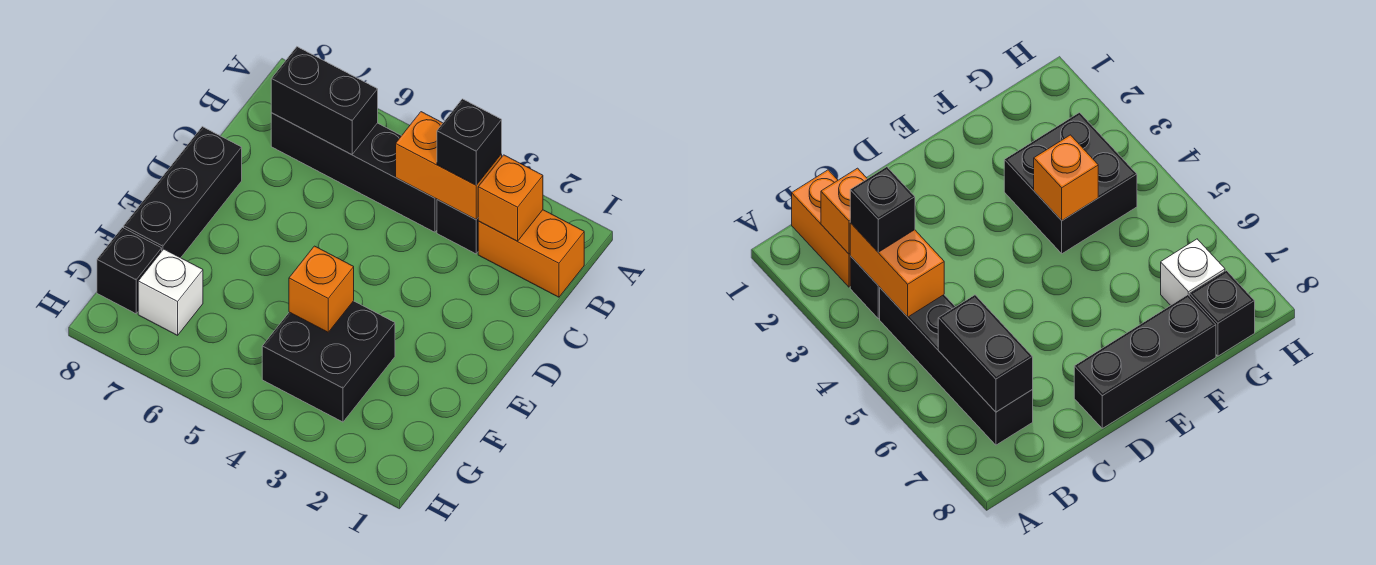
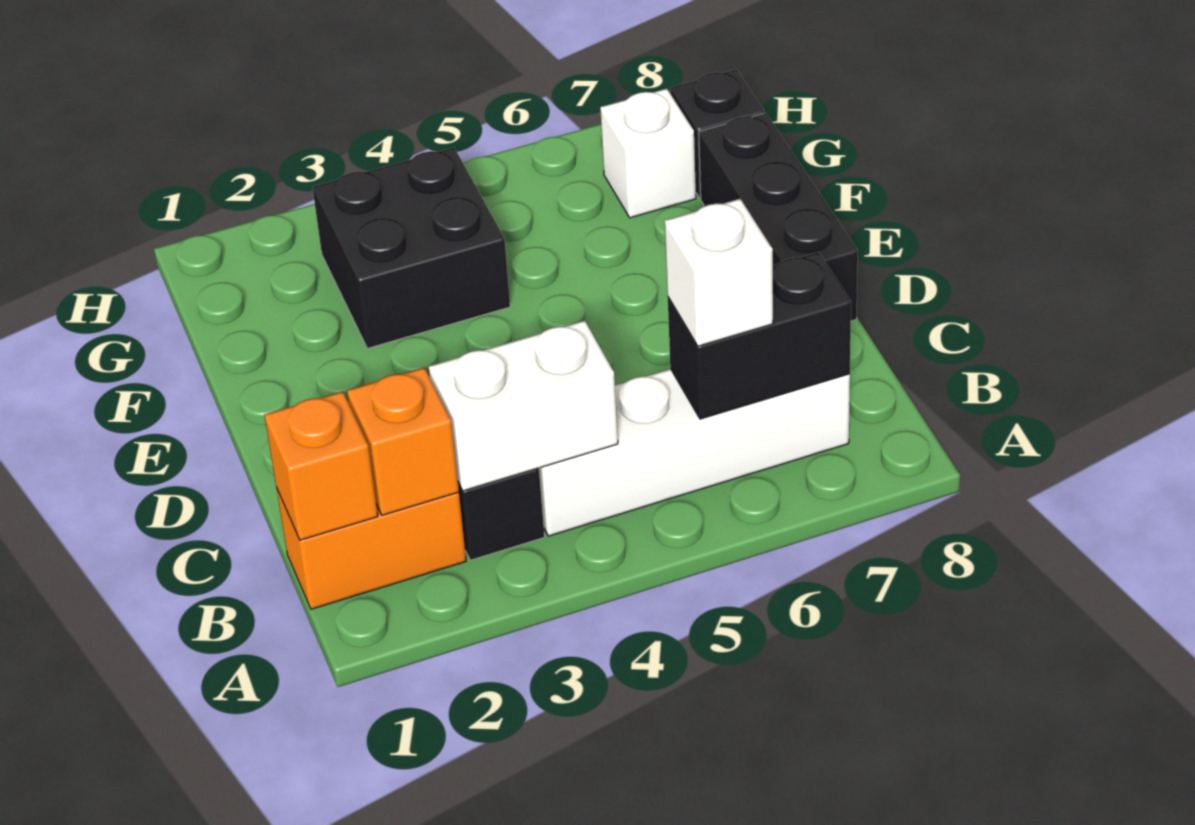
orange 1x2 brick [396,112,502,220] -> white 1x2 brick [429,321,618,491]
black 1x1 brick [437,99,502,185] -> none
black 1x4 brick [271,113,437,232] -> white 1x4 brick [539,369,850,536]
none -> white 1x1 brick [665,199,773,346]
orange 1x1 brick [289,246,354,332] -> orange 1x1 brick moved to [265,392,378,540]

